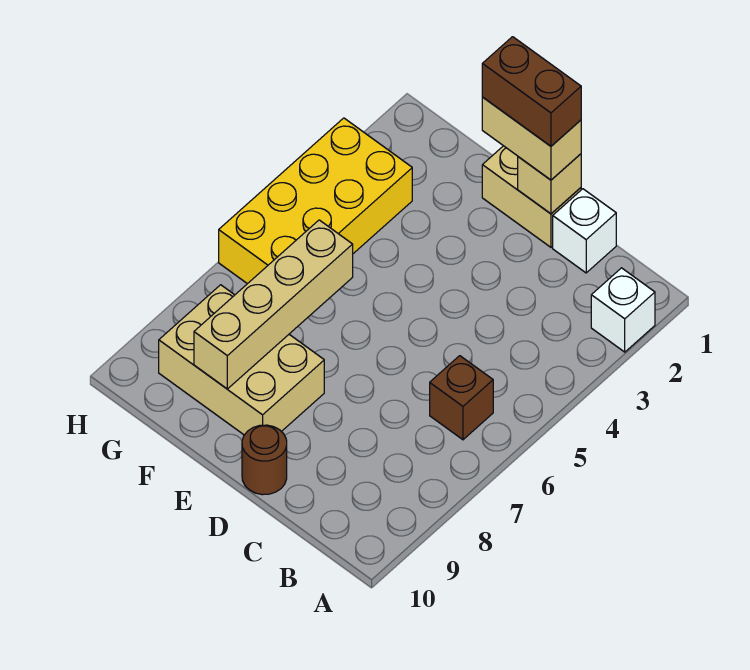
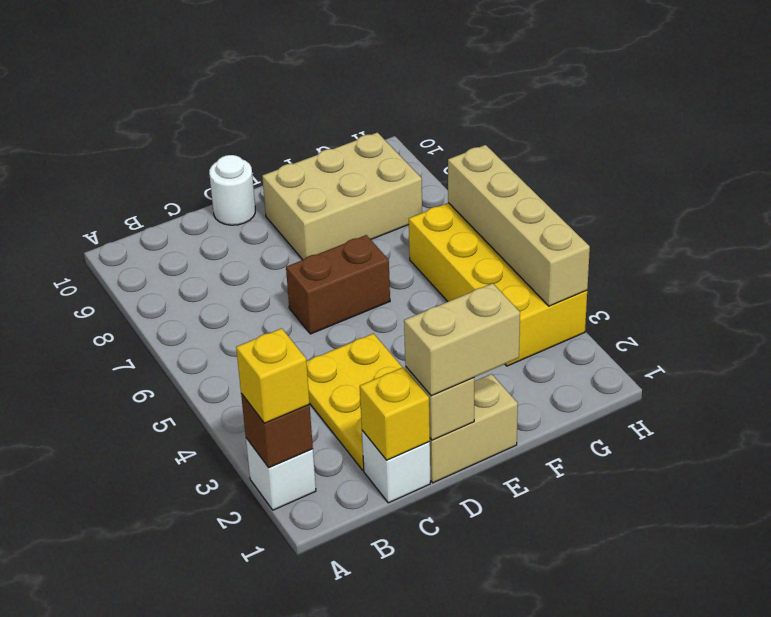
none -> yellow 1x1 brick [236,328,310,423]
brown 1x1 brick [430,356,493,440] -> brown 1x1 brick moved to [241,393,313,468]
none -> yellow 1x1 brick [360,367,430,460]
none -> yellow 2x3 plate [306,334,402,470]
brown 1x2 brick [482,37,581,146] -> brown 1x2 brick moved to [286,235,390,334]
brown 1x1 round brick [242,425,287,495] -> white 1x1 round brick [209,155,255,225]
tan 1x4 brick [194,220,353,389] -> tan 1x4 brick moved to [448,145,590,306]

